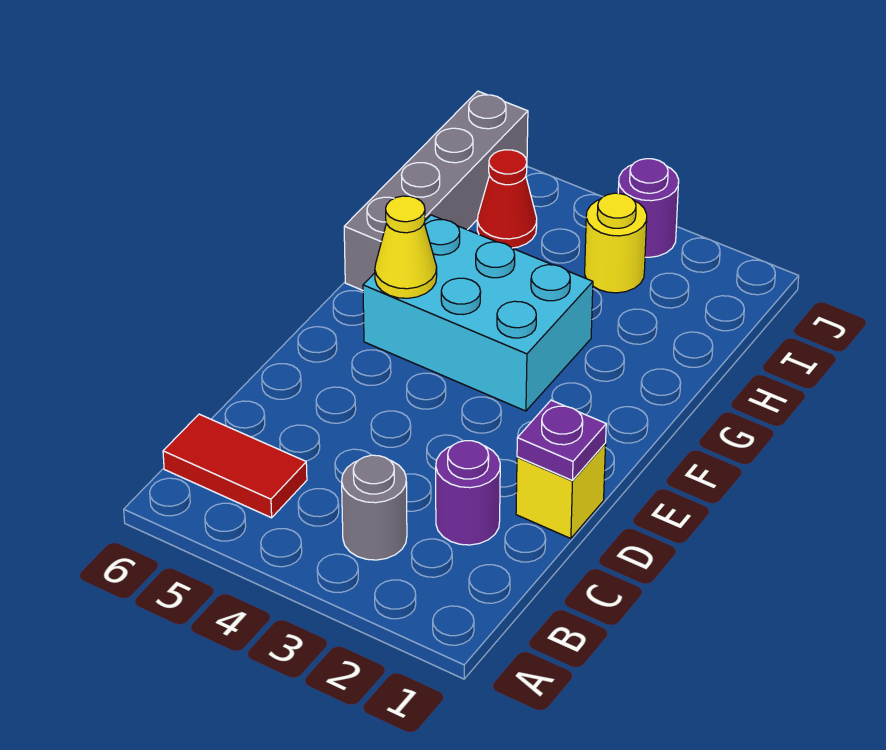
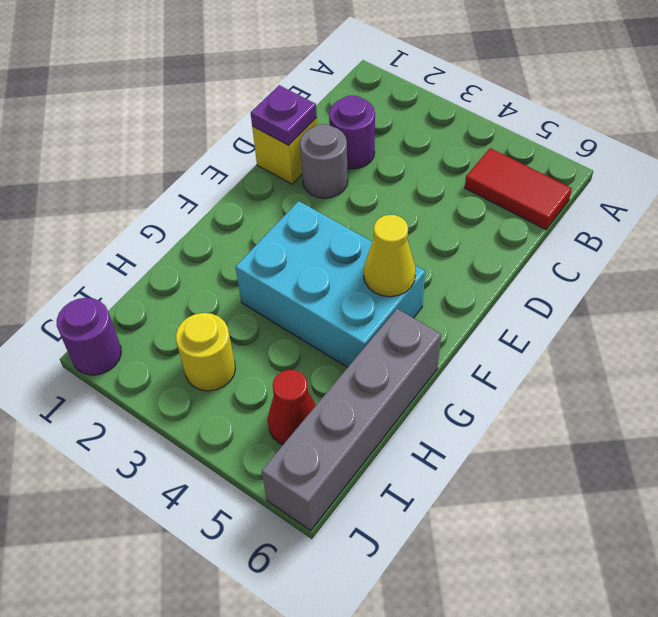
grey 1x1 round brick [342,455,407,560] -> grey 1x1 round brick moved to [300,124,348,198]
purple 1x1 round brick [618,159,679,257] -> purple 1x1 round brick moved to [57,298,121,375]

